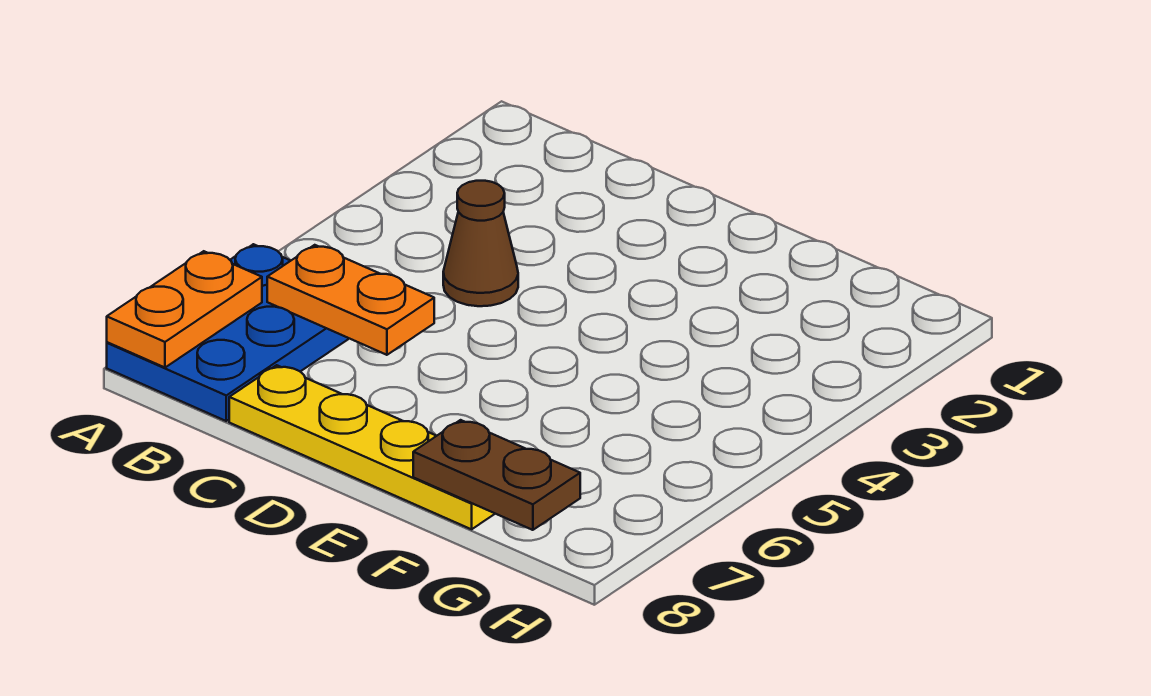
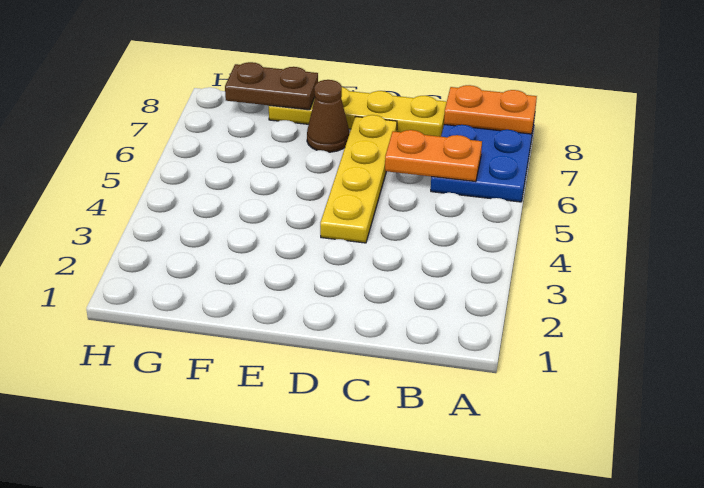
orange 1x2 plate [107,251,262,368] -> orange 1x2 plate turned to [444,85,537,134]
brown 1x1 cone [443,181,518,306] -> brown 1x1 cone moved to [307,80,349,152]
none -> yellow 1x4 plate [320,115,397,243]

